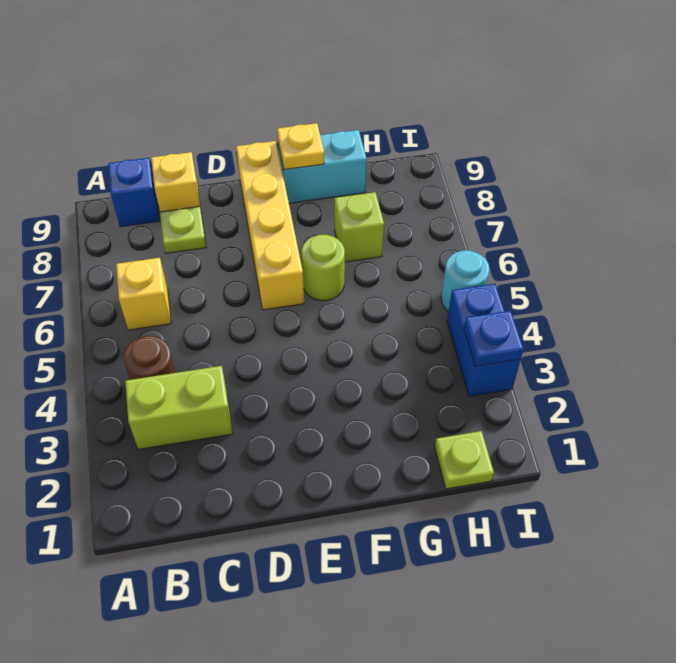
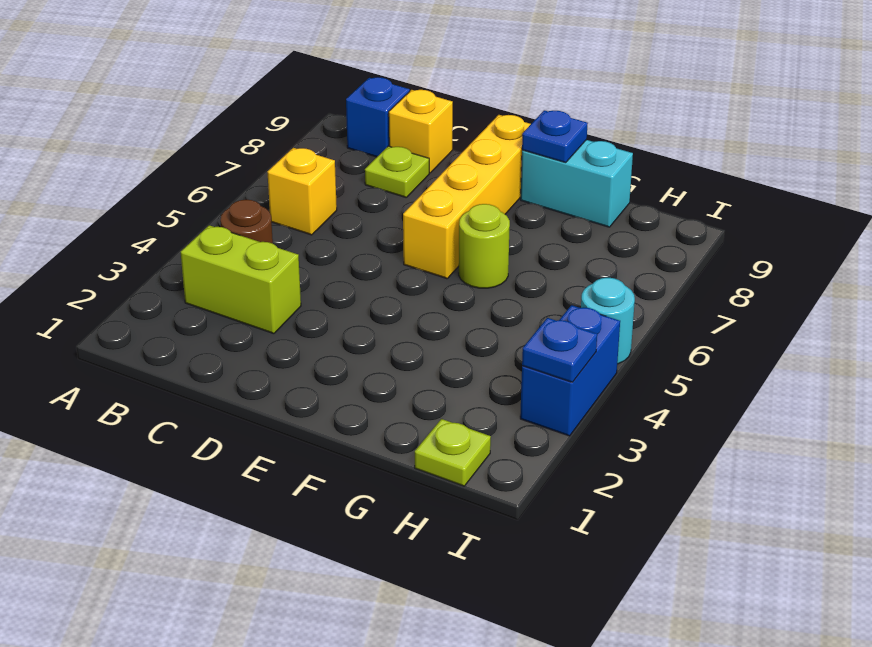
yellow 1x1 plate [277,123,325,170] -> blue 1x1 plate [522,110,588,163]
lime 1x1 brick [335,192,384,262] -> none

